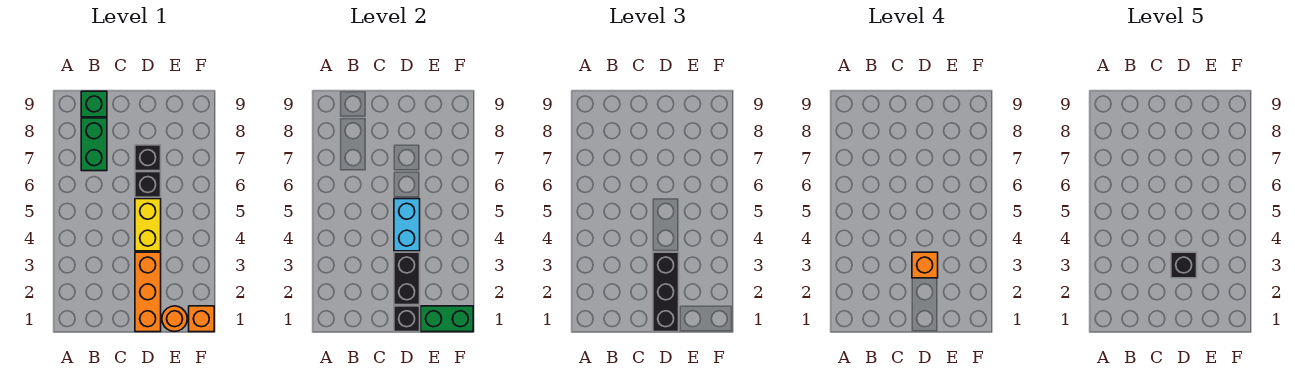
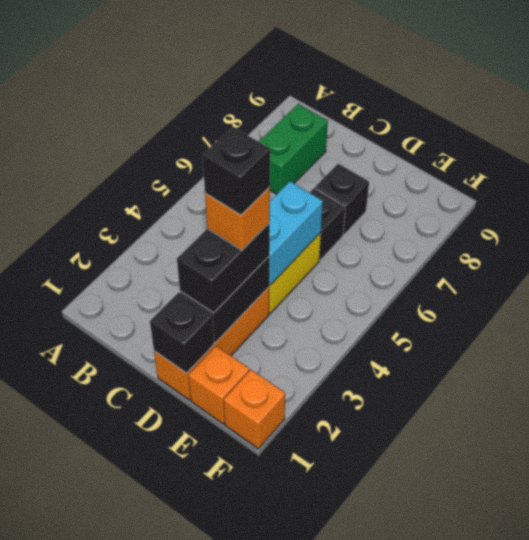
green 1x1 brick [81,91,107,117] -> none
black 1x3 brick [653,252,679,332] -> black 1x2 brick [177,223,270,313]
orange 1x1 round brick [162,306,187,332] -> orange 1x1 brick [188,346,249,424]
green 1x2 brick [421,306,473,332] -> none

